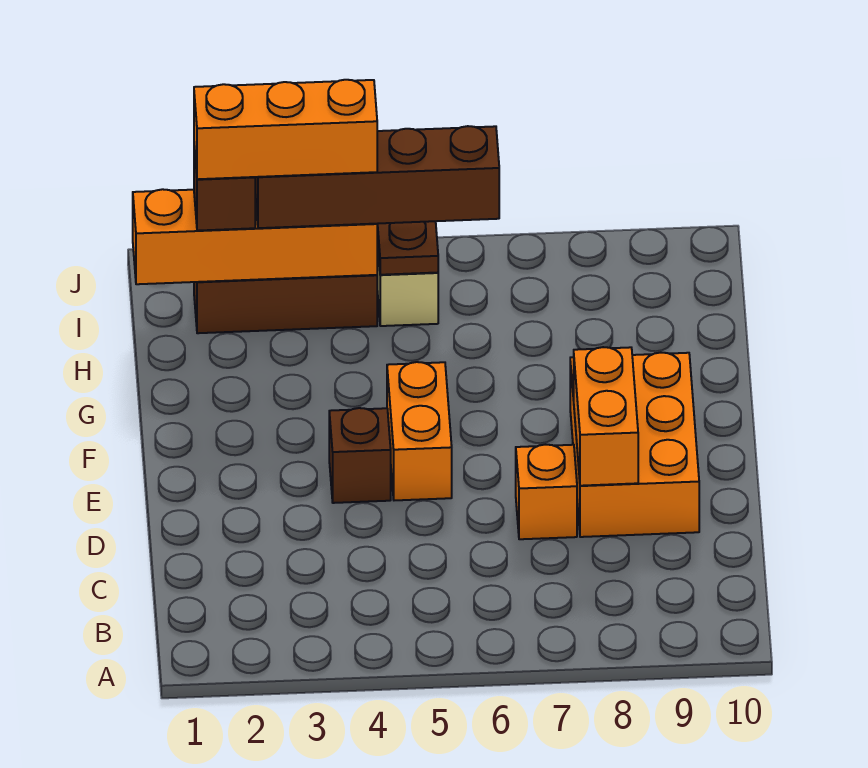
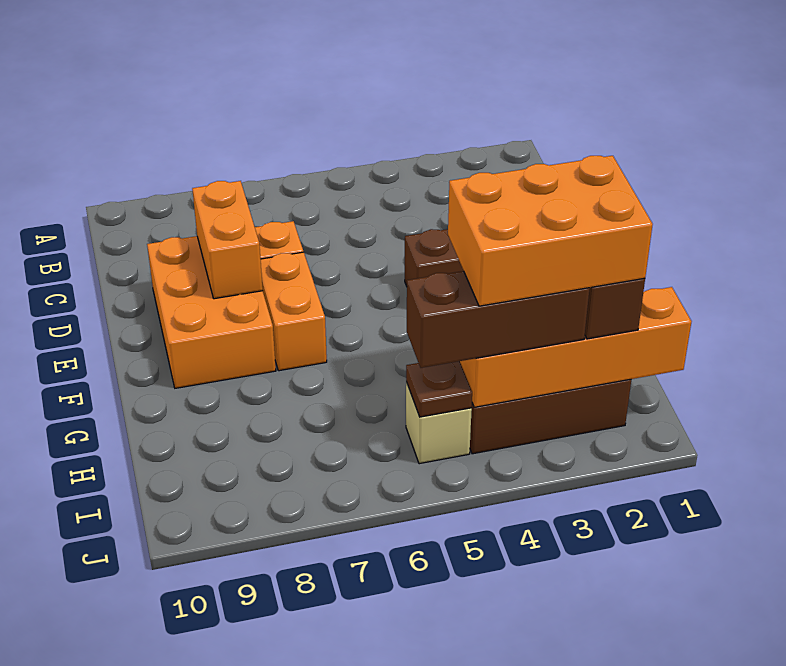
orange 1x2 brick [387,362,452,500] -> orange 1x2 brick moved to [261,252,327,371]
orange 1x3 brick [194,80,377,179] -> orange 2x3 brick [448,156,653,306]
brown 1x4 brick [255,126,499,228] -> brown 1x3 brick [407,271,590,368]

